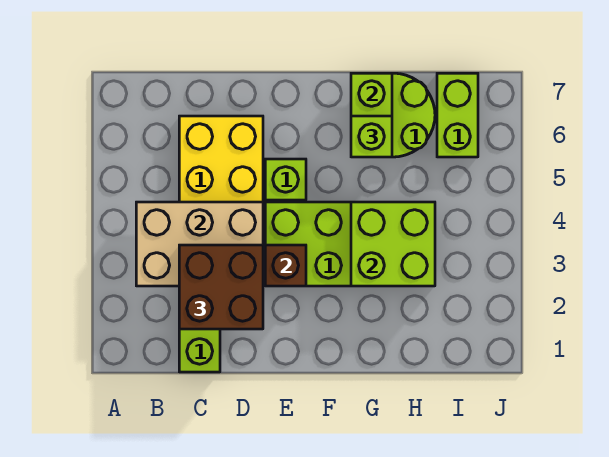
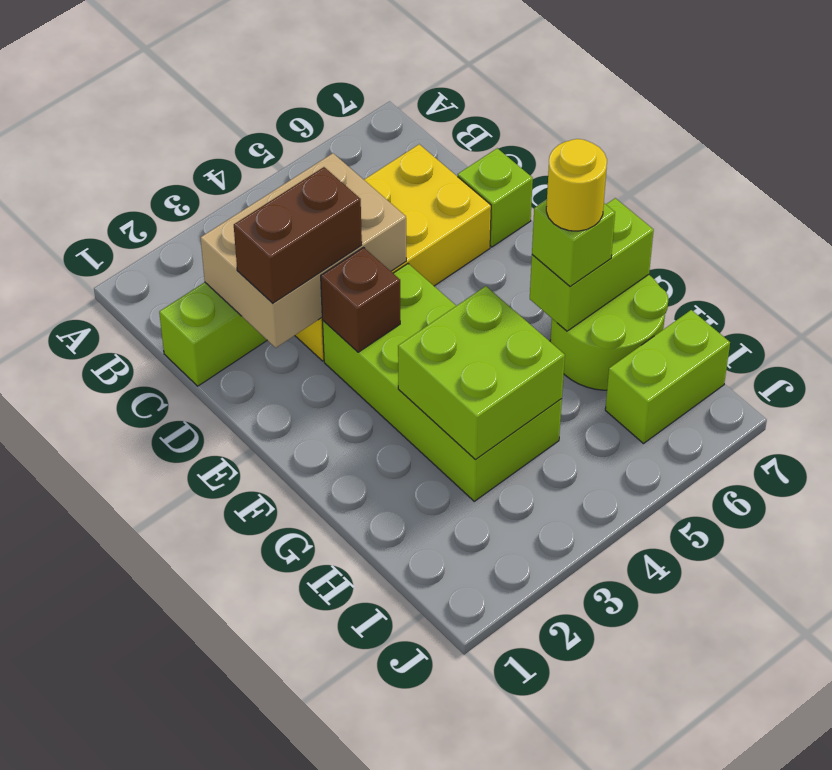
tan 2x3 brick [136,202,263,286] -> tan 2x3 brick turned to [201,153,406,348]
brown 2x2 brick [179,245,263,329] -> brown 1x2 brick [234,167,362,303]
lime 1x1 brick [265,159,306,200] -> lime 1x1 brick moved to [458,148,533,247]
none -> yellow 1x1 round brick [546,139,607,231]

